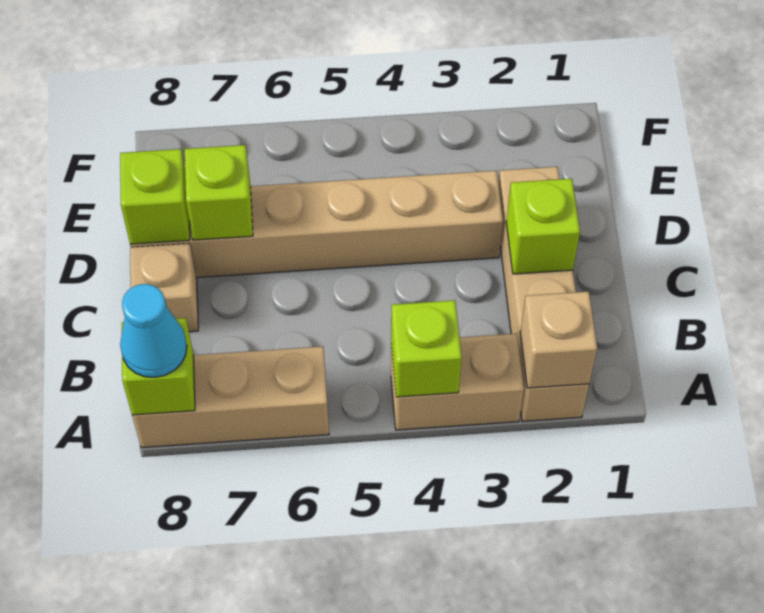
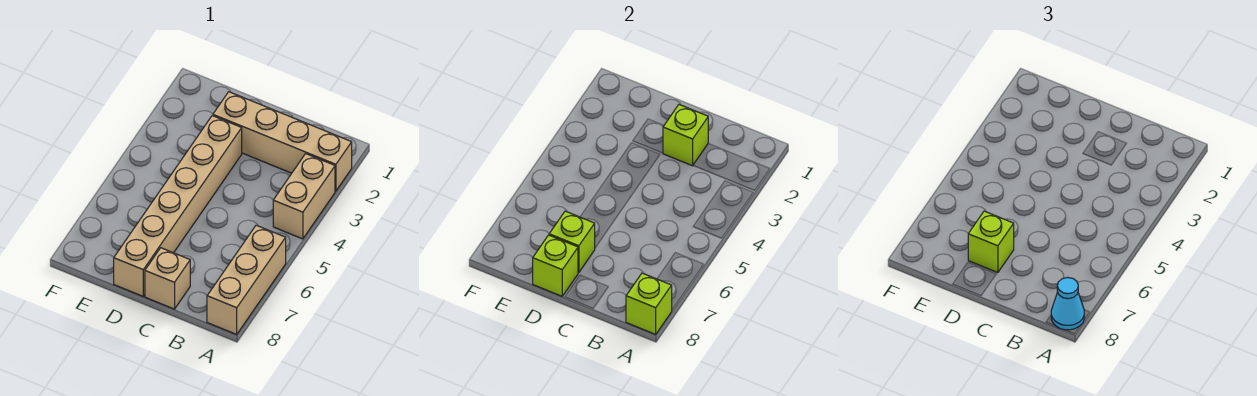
tan 1x1 brick [520,292,597,388] -> none
lime 1x1 brick [391,300,462,397] -> lime 1x1 brick moved to [968,211,1014,273]

